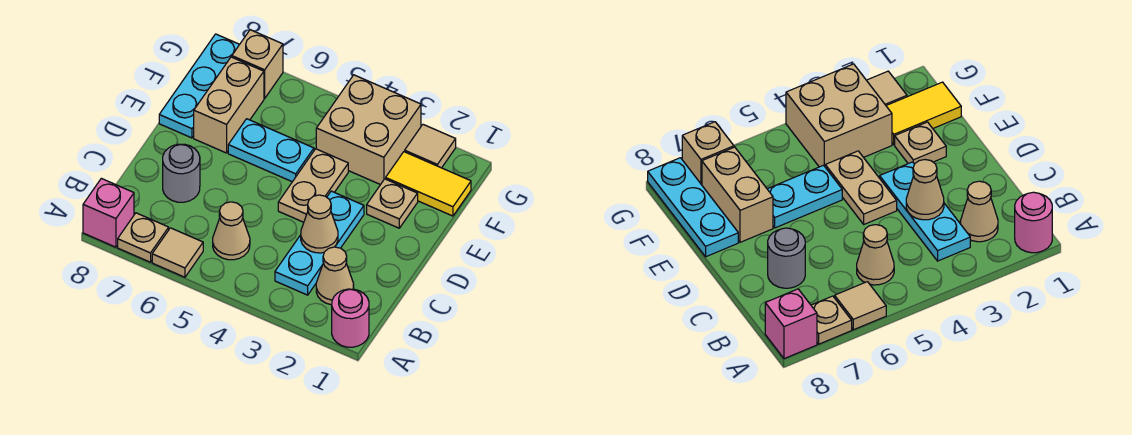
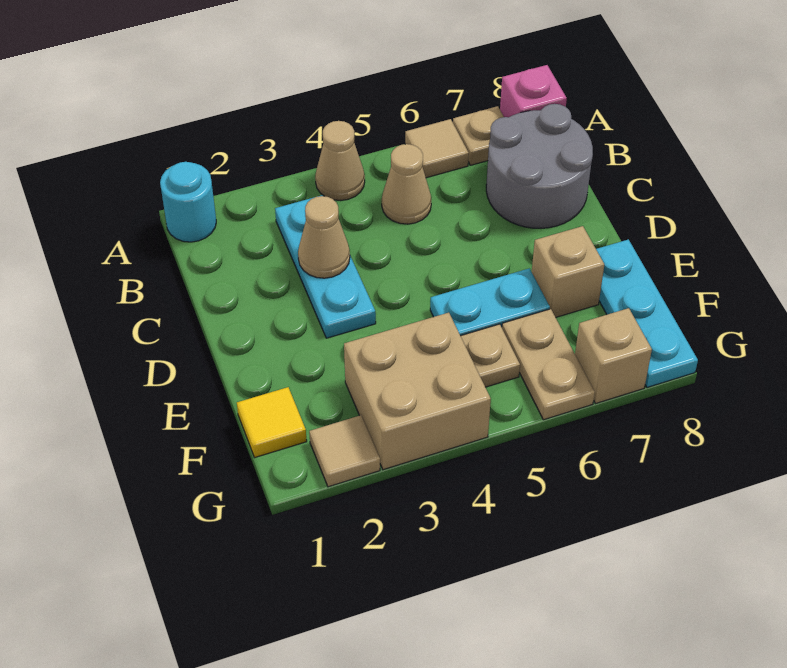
pink 1x1 round brick [332,289,369,347] -> cyan 1x1 round brick [160,162,216,242]
tan 1x1 cone [316,247,354,305] -> tan 1x1 cone moved to [315,121,365,201]
grey 1x1 round brick [163,144,200,202] -> grey 2x2 round brick [486,104,593,228]
tan 1x2 plate [278,149,348,222] -> tan 1x2 plate moved to [502,309,595,420]
tan 1x1 plate [367,179,418,228] -> tan 1x1 plate moved to [461,324,520,387]
tan 1x2 brick [194,57,264,153] -> tan 1x1 brick [532,226,604,317]
yellow 1x2 tile [386,152,471,216] -> yellow 1x1 tile [237,387,307,457]

